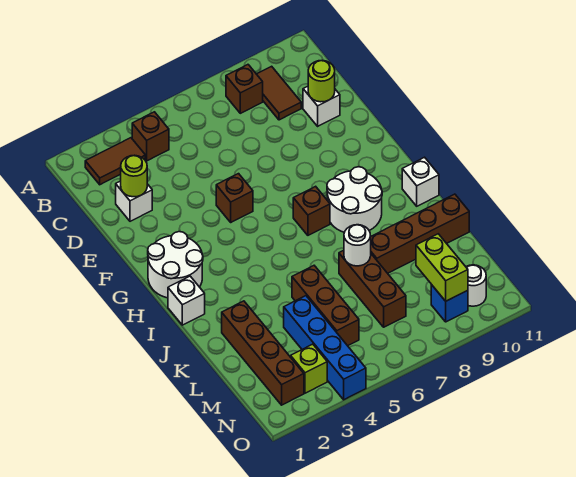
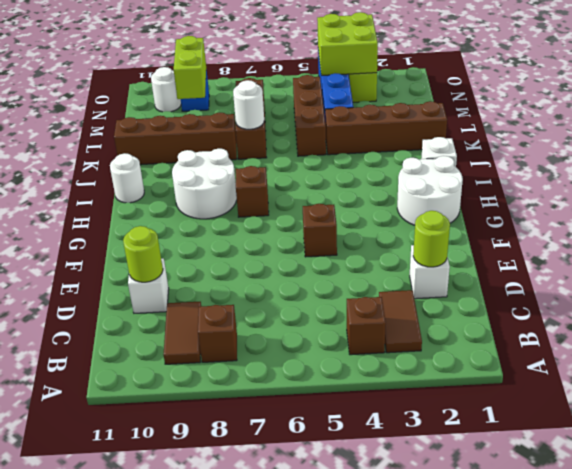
brown 1x2 tile [85,138,145,185] -> brown 1x2 tile turned to [379,290,422,353]
white 1x1 brick [402,157,439,206] -> white 1x1 round brick [110,153,144,203]
brown 1x4 brick [222,301,304,405] -> brown 1x4 brick turned to [325,101,447,155]
none -> lime 2x2 brick [317,12,378,76]

